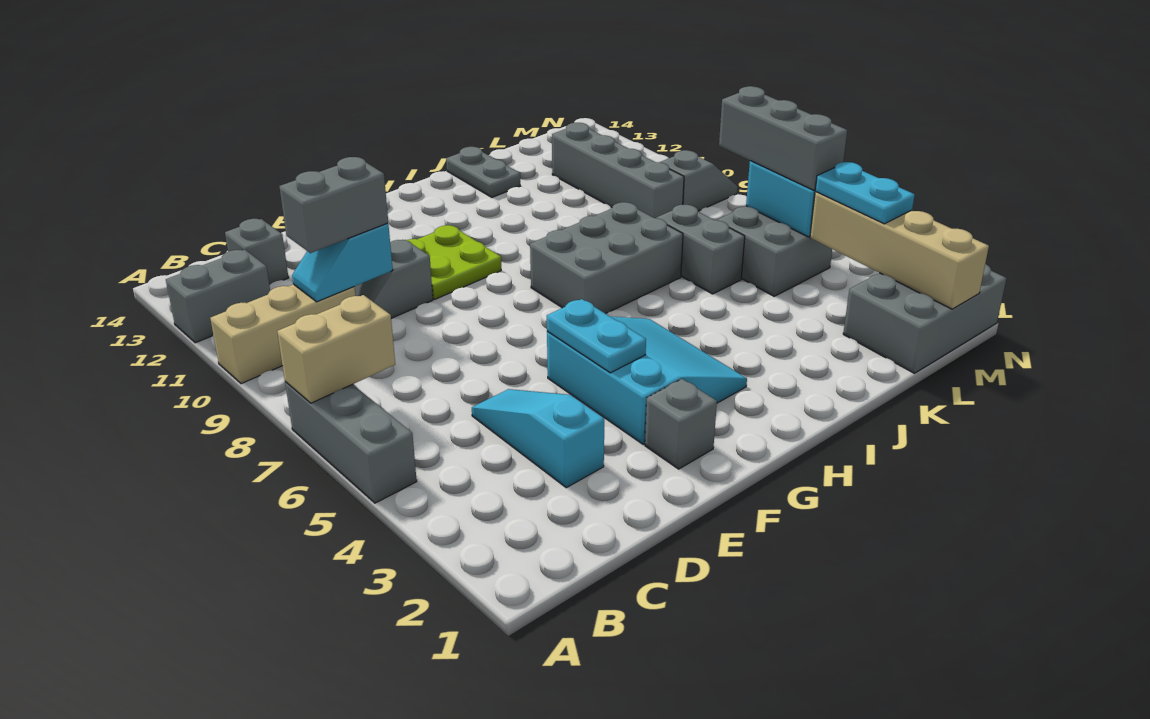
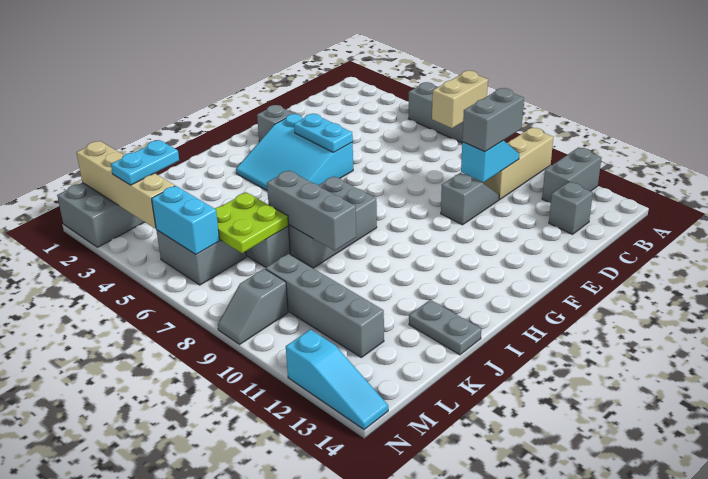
cyan 1x3 slope [472,389,604,488] -> cyan 1x3 slope moved to [286,330,388,430]
lime 2x2 plate [407,225,501,299] -> lime 2x2 plate moved to [215,192,289,253]
cyan 1x2 plate [815,162,915,224] -> cyan 1x2 plate turned to [111,140,179,185]
grey 1x3 brick [719,86,847,190] -> grey 1x3 brick moved to [267,170,356,251]

